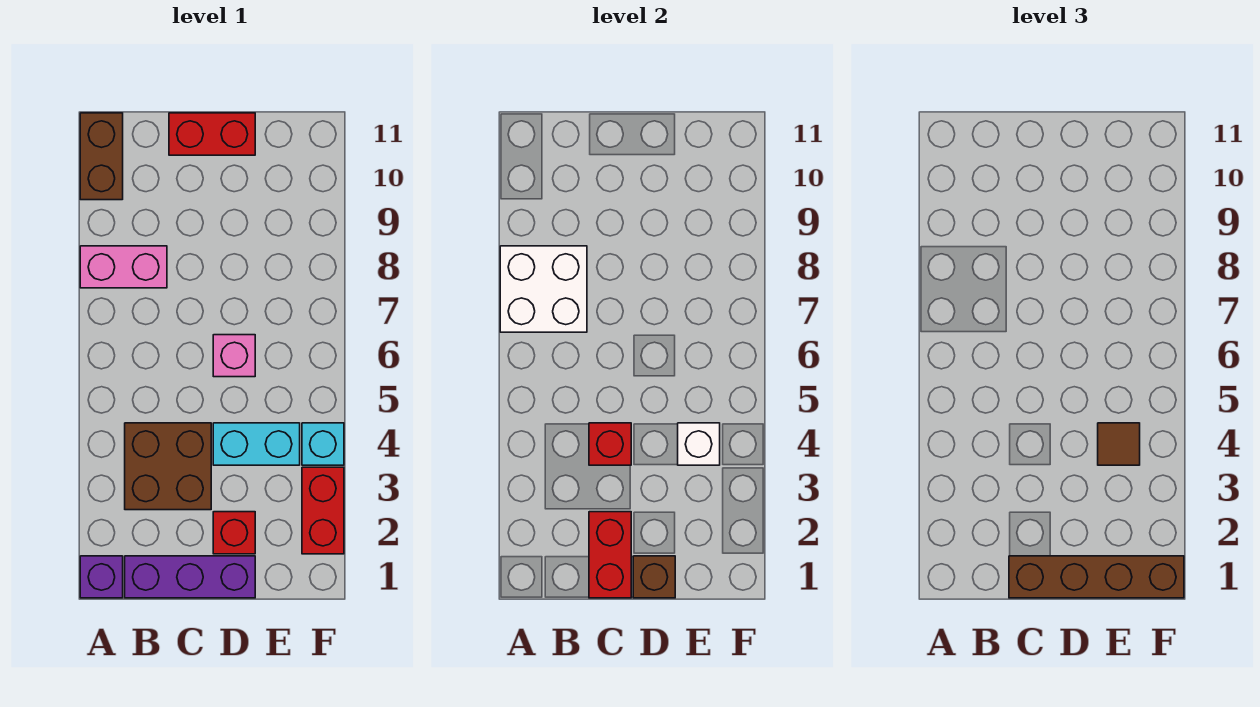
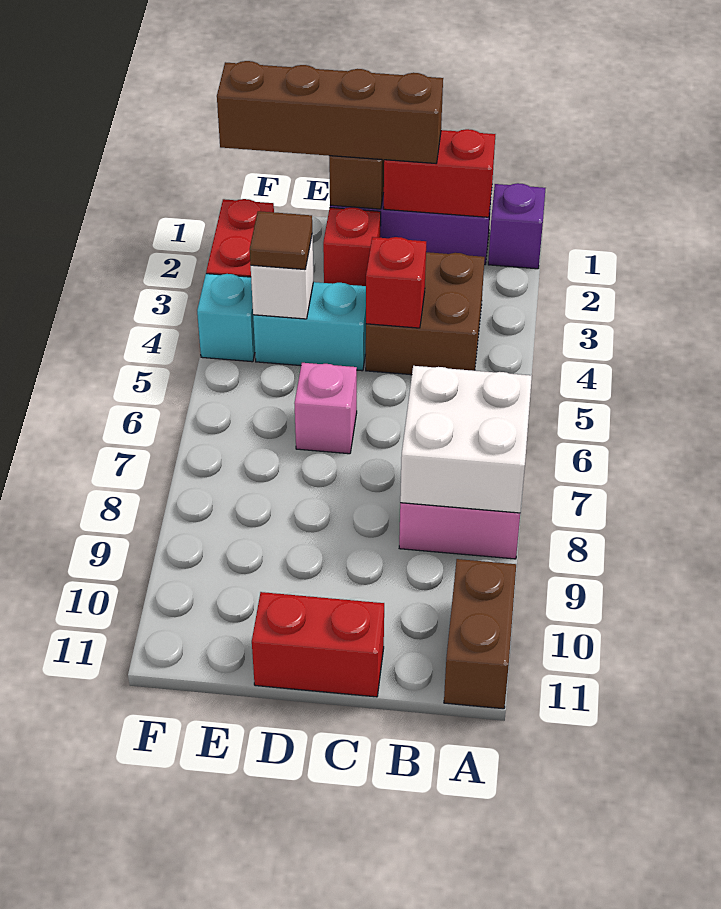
red 1x2 brick [589,512,631,598] -> red 1x2 brick turned to [384,129,495,217]

